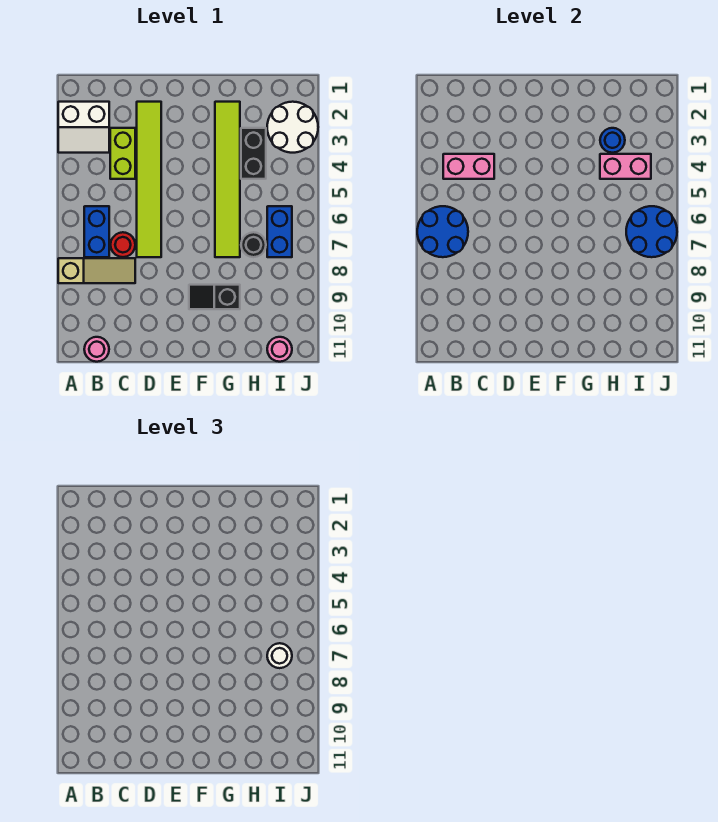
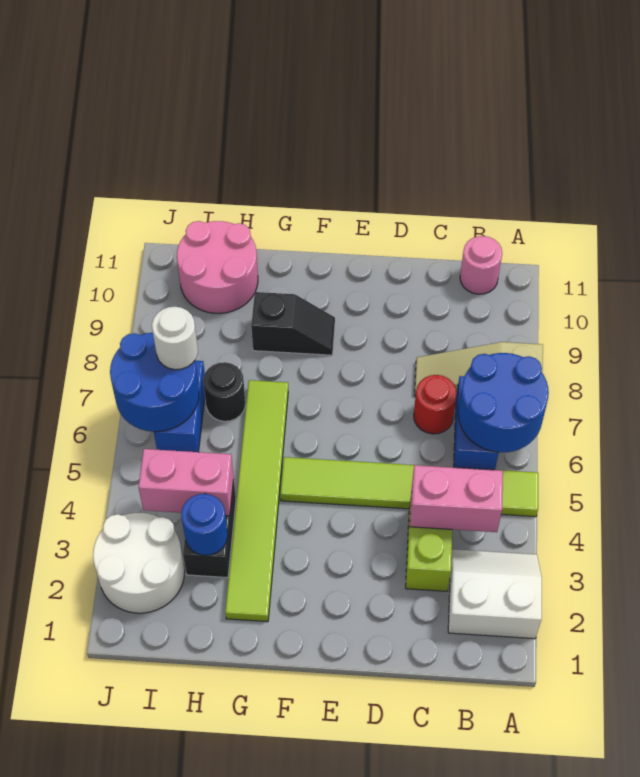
lime 1x6 tile [137,102,161,257] -> lime 1x6 tile turned to [281,457,538,517]
pink 1x1 round brick [267,337,292,362] -> pink 2x2 round brick [177,221,258,313]

